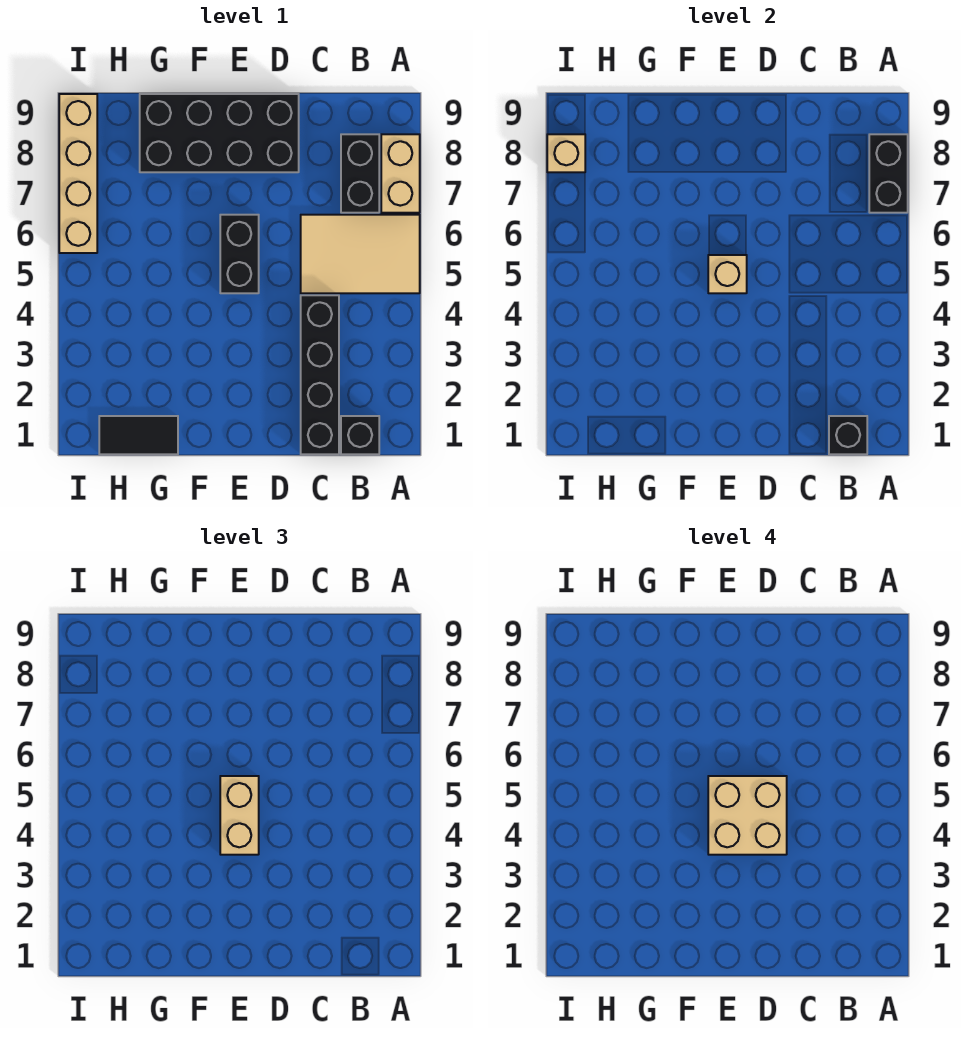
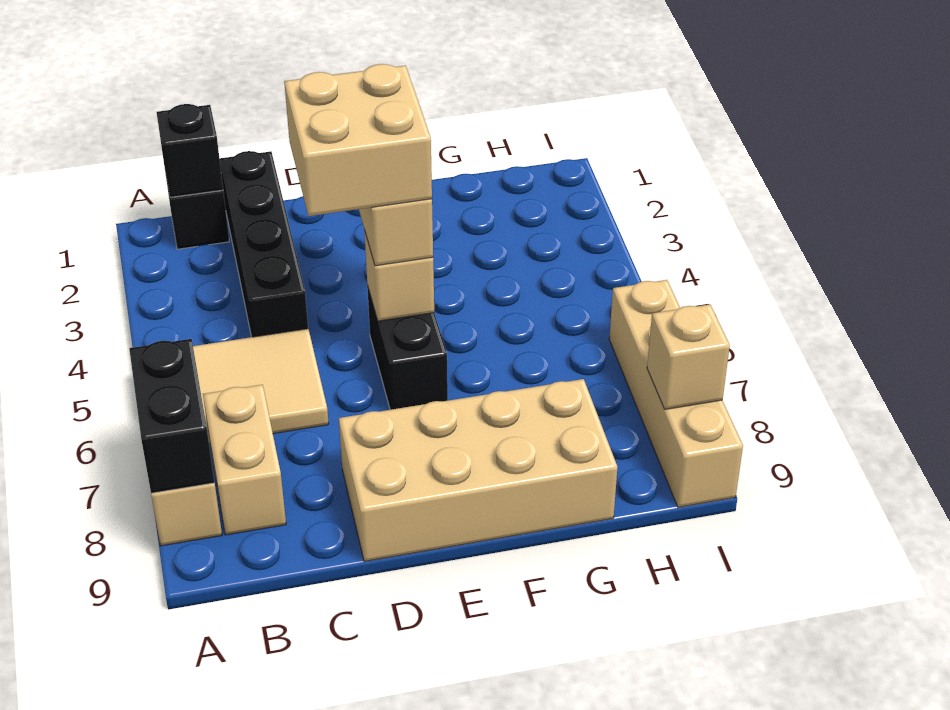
black 1x2 brick [341,134,379,213] -> tan 1x2 brick [203,385,286,535]
black 2x4 brick [140,94,299,172] -> tan 2x4 brick [339,379,617,562]
black 1x2 tile [99,416,178,454] -> none

